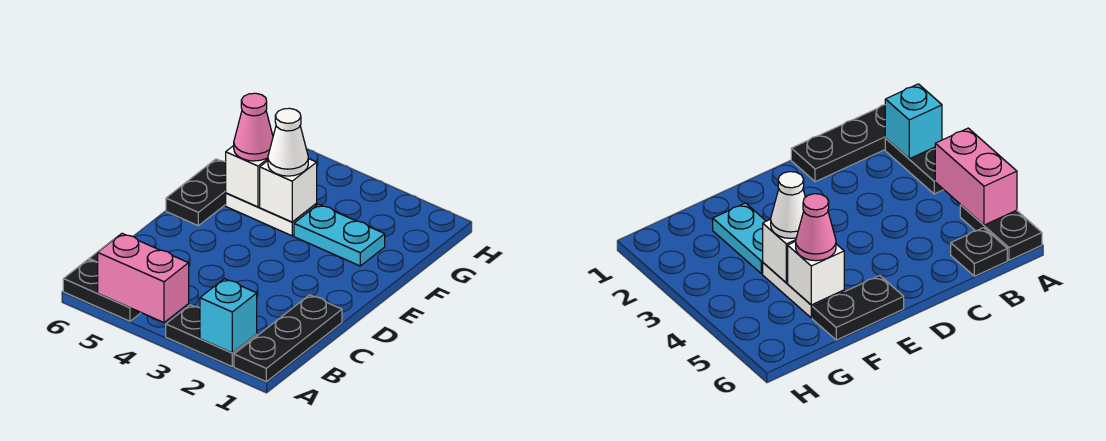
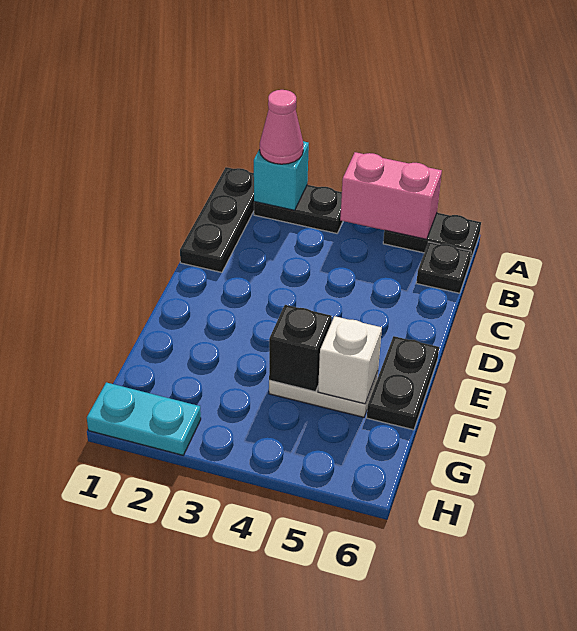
cyan 1x2 plate [294,204,385,266] -> cyan 1x2 plate moved to [87,382,201,455]
white 1x1 brick [260,159,317,222] -> black 1x1 brick [269,305,332,392]
white 1x1 cone [268,108,308,176] -> none
pink 1x1 cone [234,93,273,161] -> pink 1x1 cone moved to [260,90,304,164]

